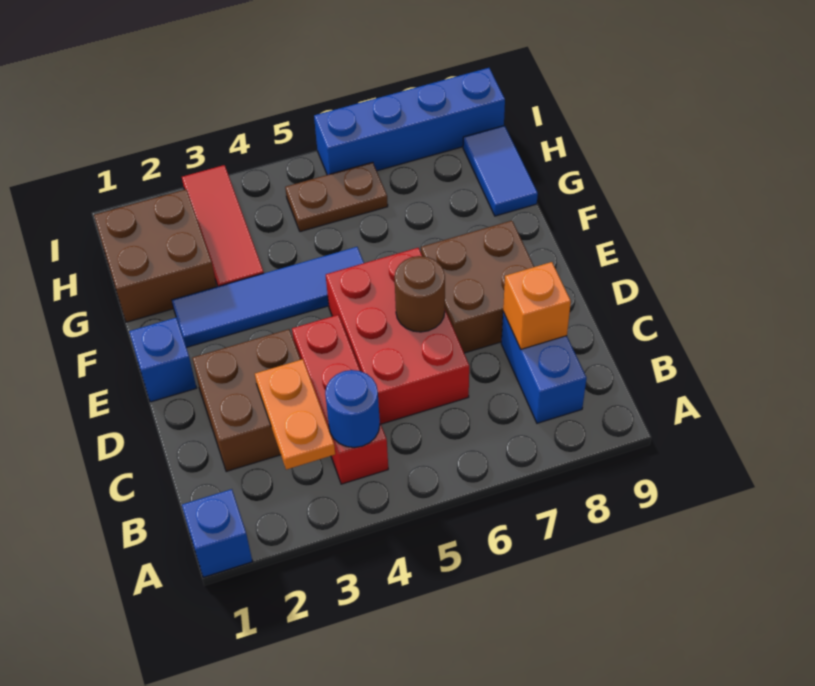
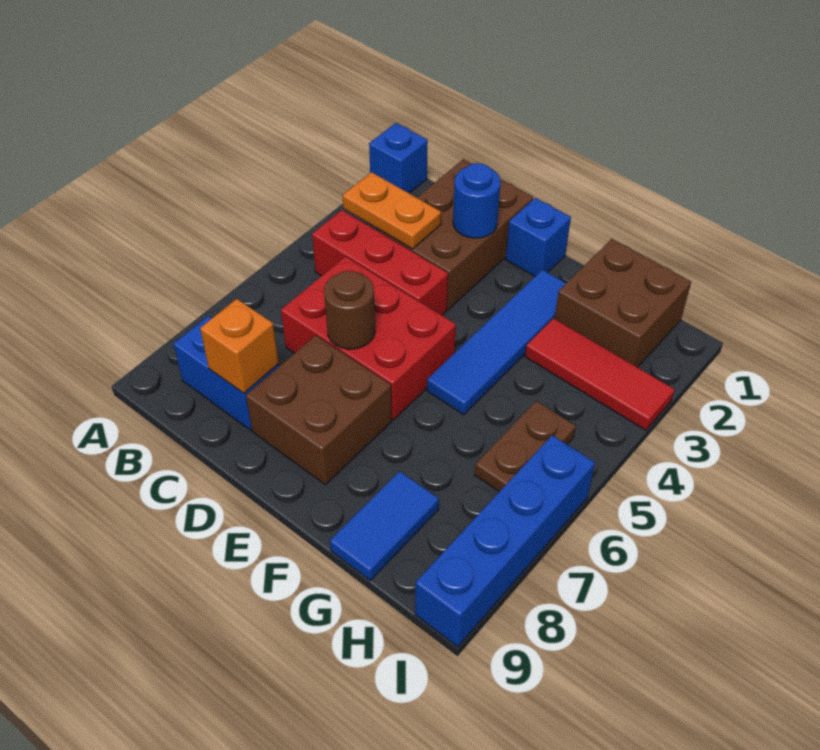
blue 1x1 round brick [325,370,380,448] -> blue 1x1 round brick moved to [453,163,501,238]
brown 2x2 brick [192,329,301,472] -> brown 2x3 brick [378,159,533,310]
blue 1x2 tile [463,126,538,216] -> blue 1x2 tile turned to [330,471,439,581]

